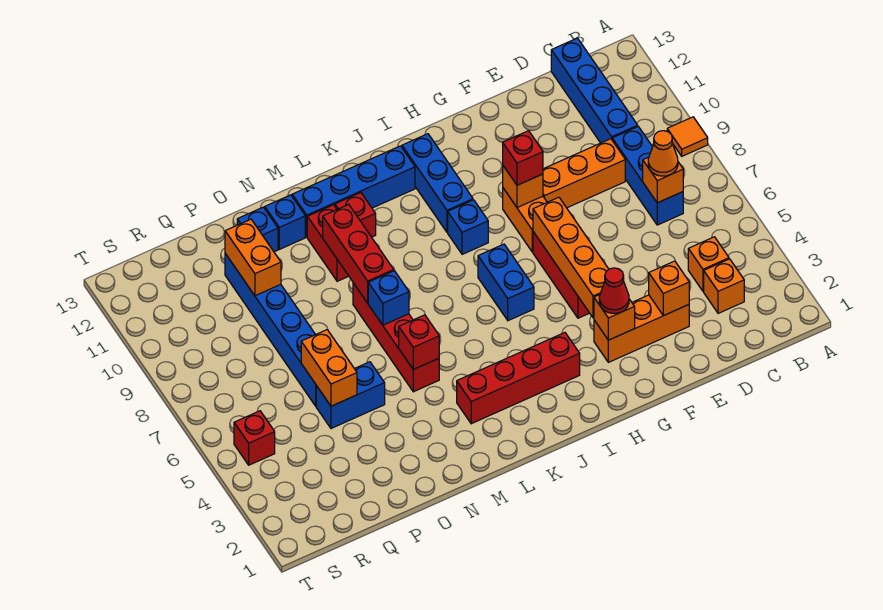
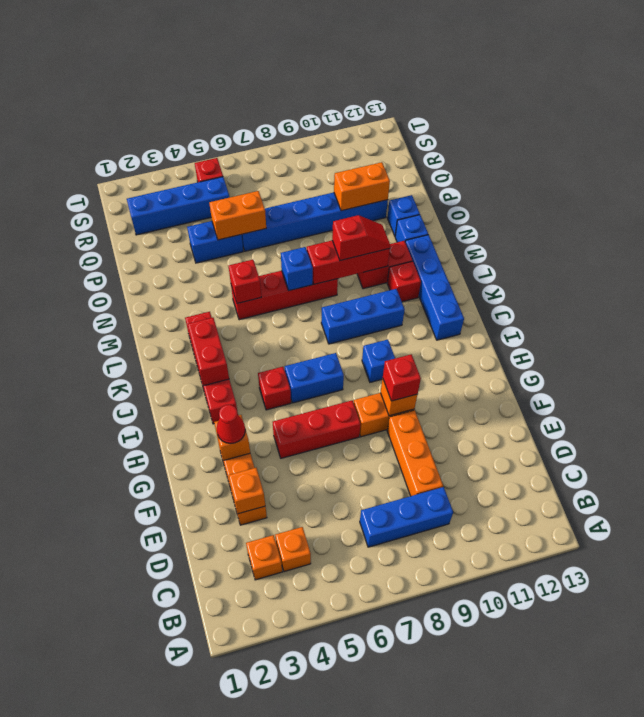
orange 1x1 tile [667,117,708,156] -> none
orange 1x1 brick [643,157,683,203] -> none
orange 1x1 cone [648,131,678,176] -> none
blue 1x4 brick [551,38,638,143] -> blue 1x4 brick moved to [127,177,229,235]
orange 1x4 brick [533,197,609,318] -> none
none -> red 1x1 brick [258,367,291,410]
blue 1x3 brick [402,134,473,232] -> blue 1x3 brick moved to [321,289,405,344]
none -> red 1x2 brick [188,318,229,386]
none -> red 1x2 slope [332,215,390,260]
blue 1x2 brick [316,362,385,428] -> blue 1x2 brick turned to [187,221,243,263]

